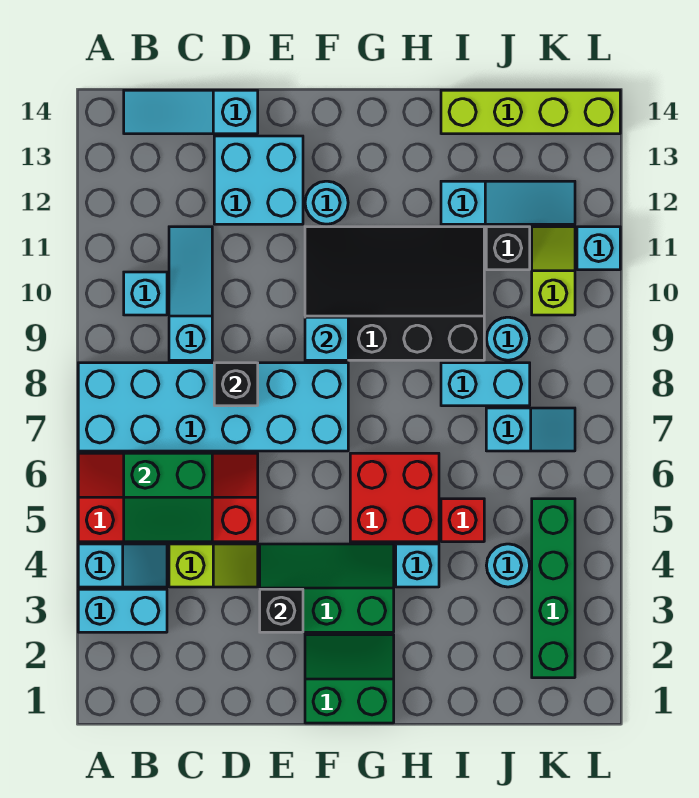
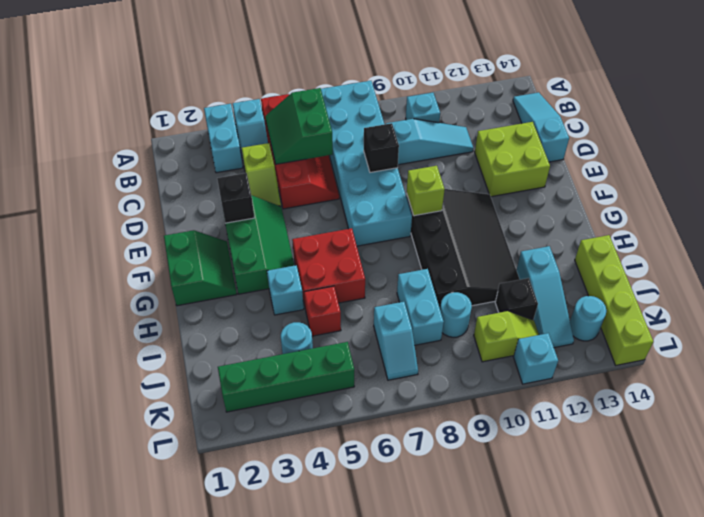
cyan 2x2 brick [214,136,303,224] -> lime 2x2 brick [475,122,550,197]
cyan 1x1 brick [305,317,348,360] -> lime 1x1 brick [407,166,445,216]
cyan 1x1 round brick [305,181,348,224] -> cyan 1x1 round brick moved to [570,296,606,341]

